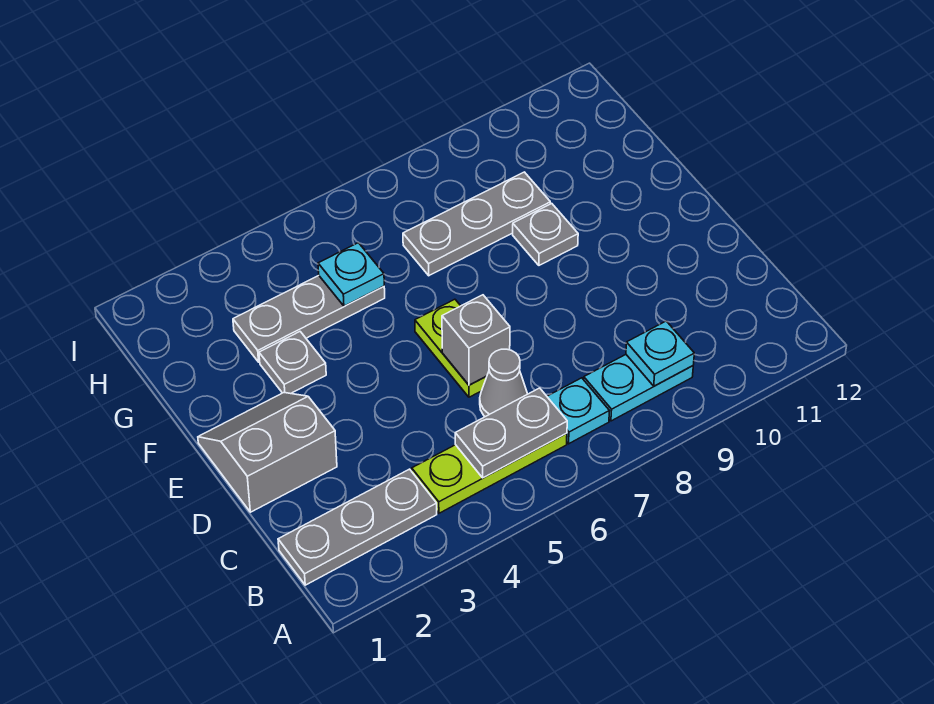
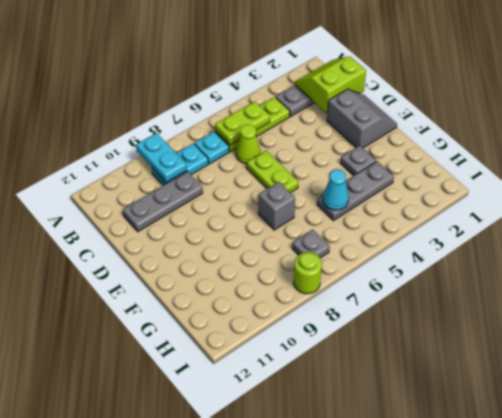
none -> lime 2x2 slope [295,56,366,113]
grey 1x2 plate [455,388,567,478] -> lime 1x2 plate [215,101,270,145]
cyan 1x1 plate [626,321,694,386] -> cyan 1x2 plate [136,133,187,182]
grey 1x1 cone [480,349,527,417] -> lime 1x1 cone [236,124,261,164]
grey 2x2 slope [198,393,337,512] -> grey 2x2 slope turned to [327,89,397,148]
grey 1x1 brick [442,295,510,385] -> grey 1x1 brick moved to [258,182,295,230]
grey 1x1 plate [513,203,578,265] -> grey 1x1 plate moved to [292,229,330,258]
cyan 1x1 plate [318,243,384,306] -> cyan 1x1 cone [323,170,349,210]
grey 1x3 plate [403,172,550,276] -> grey 1x3 plate moved to [123,172,203,232]
none -> lime 1x1 round brick [293,252,322,294]

